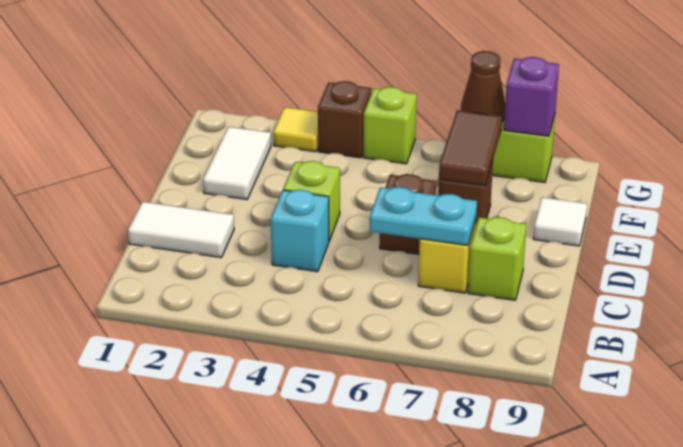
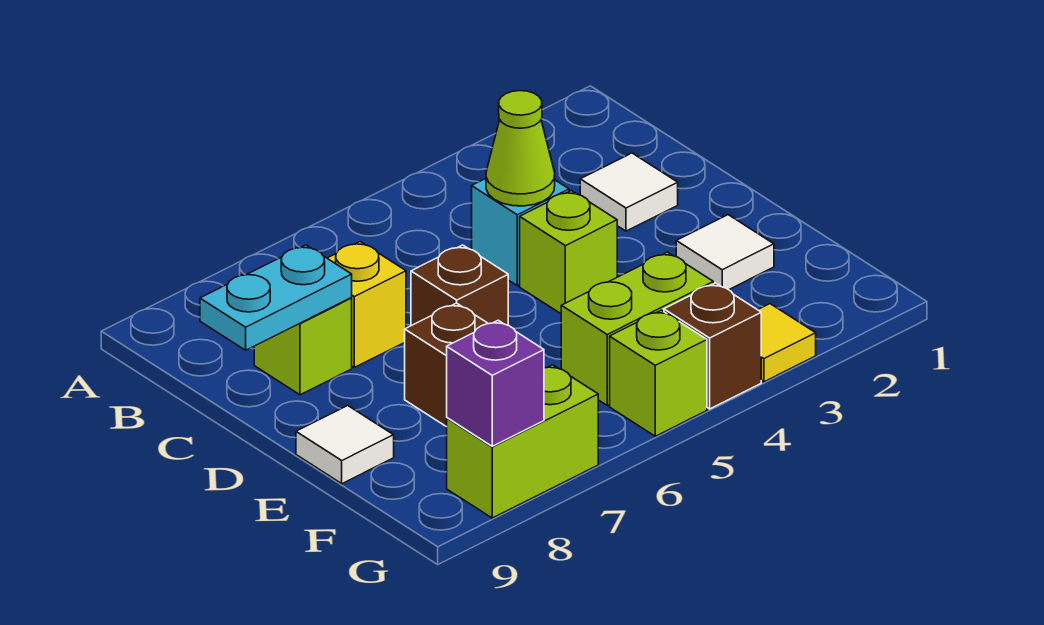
white 1x2 tile [128,202,234,258] -> white 1x1 tile [580,153,678,231]
none -> lime 1x1 cone [486,91,555,206]
cyan 1x2 plate [370,187,477,245] -> cyan 1x2 plate moved to [200,245,352,350]
white 1x2 tile [203,127,271,199] -> white 1x1 tile [676,215,774,290]
brown 1x2 tile [439,110,502,185] -> none
none -> lime 1x2 brick [561,252,713,405]
brown 1x1 cone [461,51,505,122] -> none

